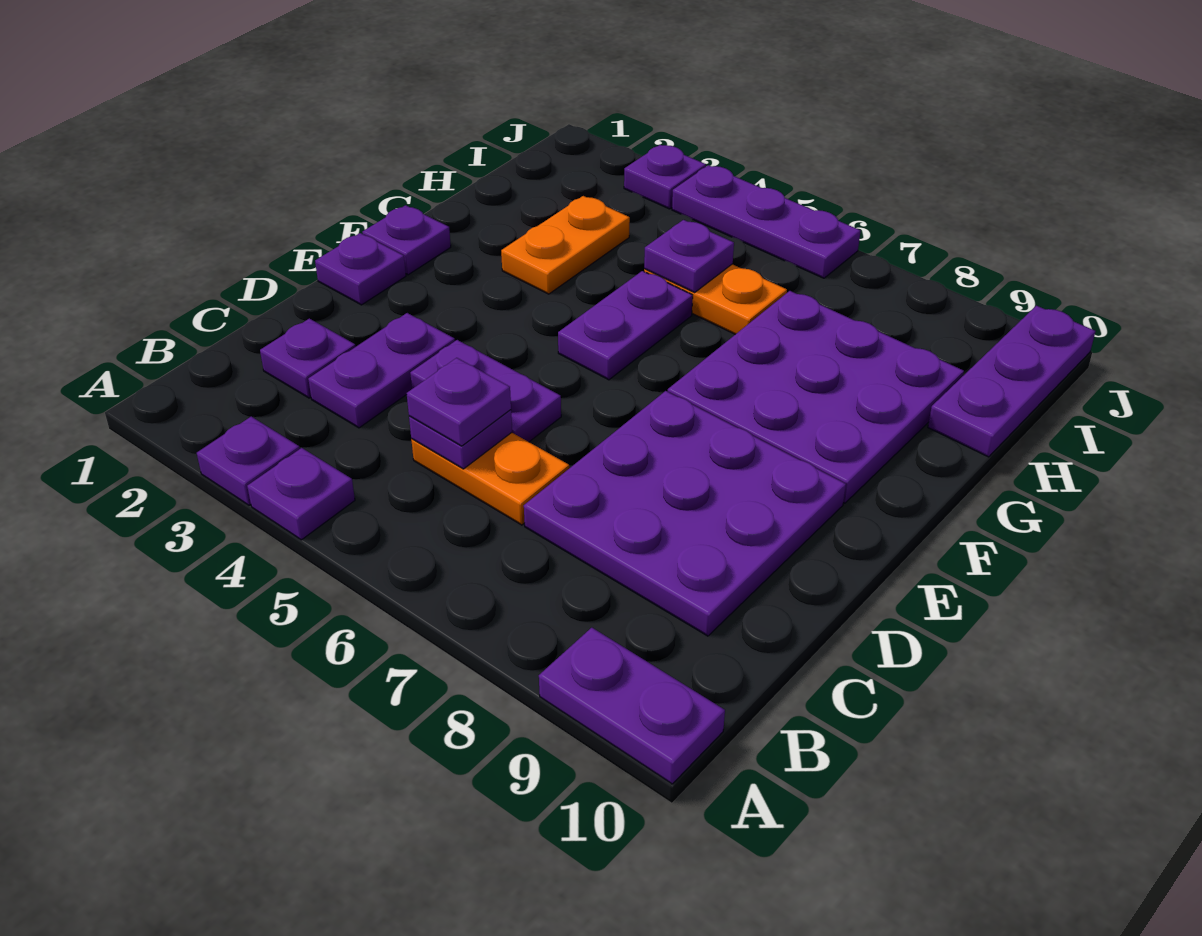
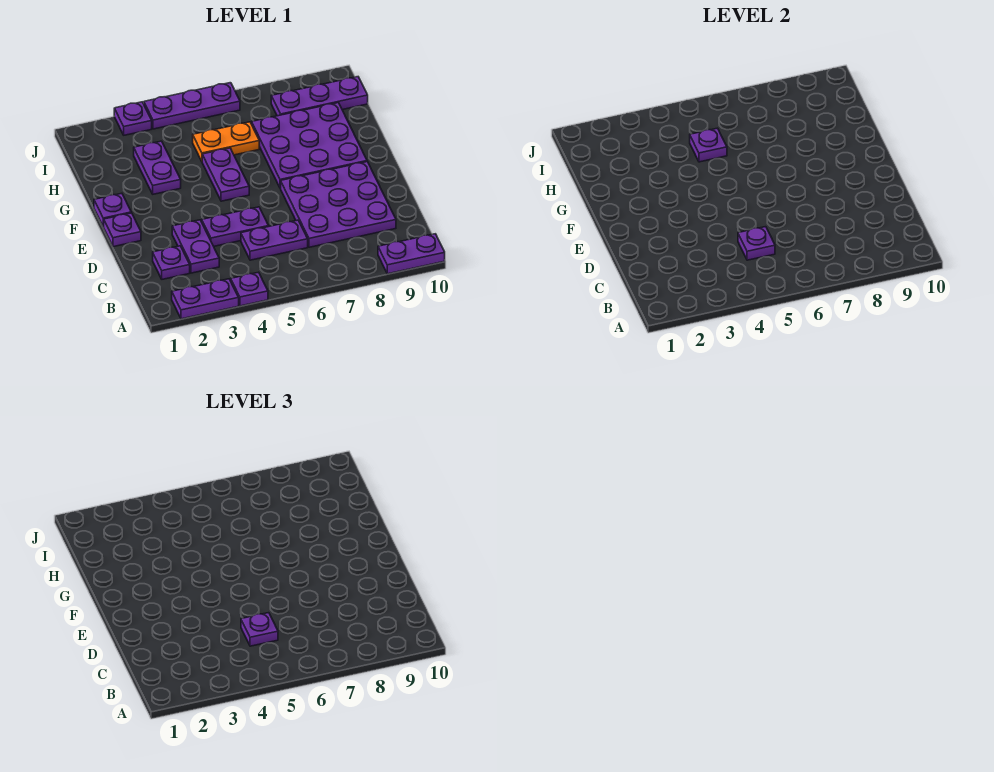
purple 1x1 plate [197,417,300,505] -> purple 1x2 plate [172,279,239,319]
orange 1x2 plate [411,433,569,525] -> purple 1x2 plate [241,220,308,260]
orange 1x2 plate [501,196,630,294] -> purple 1x2 plate [134,141,181,194]
purple 1x3 plate [928,306,1096,457] -> purple 1x3 plate turned to [271,77,368,116]

